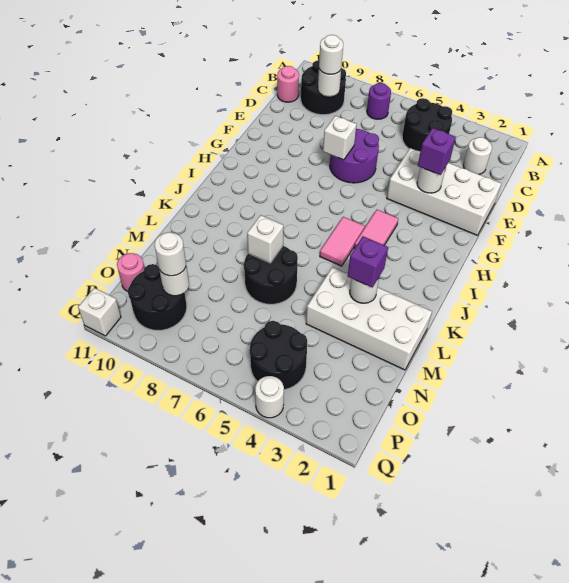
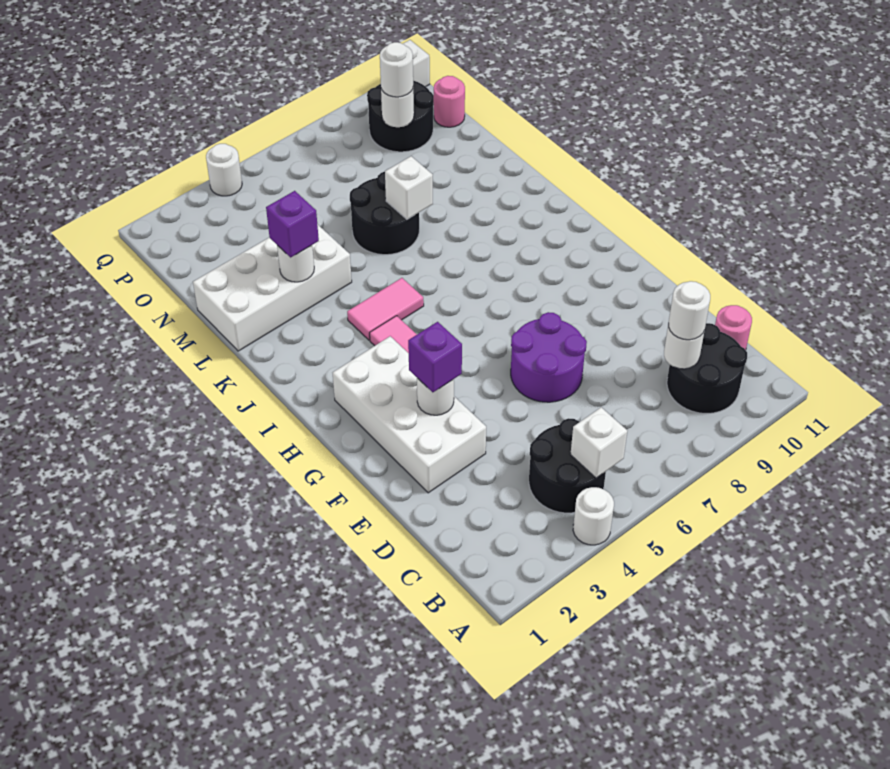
purple 1x1 round brick [367,83,391,119] -> none
white 1x1 round brick [463,137,492,174] -> white 1x1 round brick moved to [573,487,614,545]
white 2x4 brick [387,148,501,235] -> white 2x4 brick turned to [333,336,486,493]
white 1x1 brick [323,116,357,160] -> white 1x1 brick moved to [571,407,627,478]
pink 1x2 tile [320,217,365,266] -> pink 1x2 tile turned to [347,278,424,340]
black 2x2 round brick [249,321,307,390] -> none

